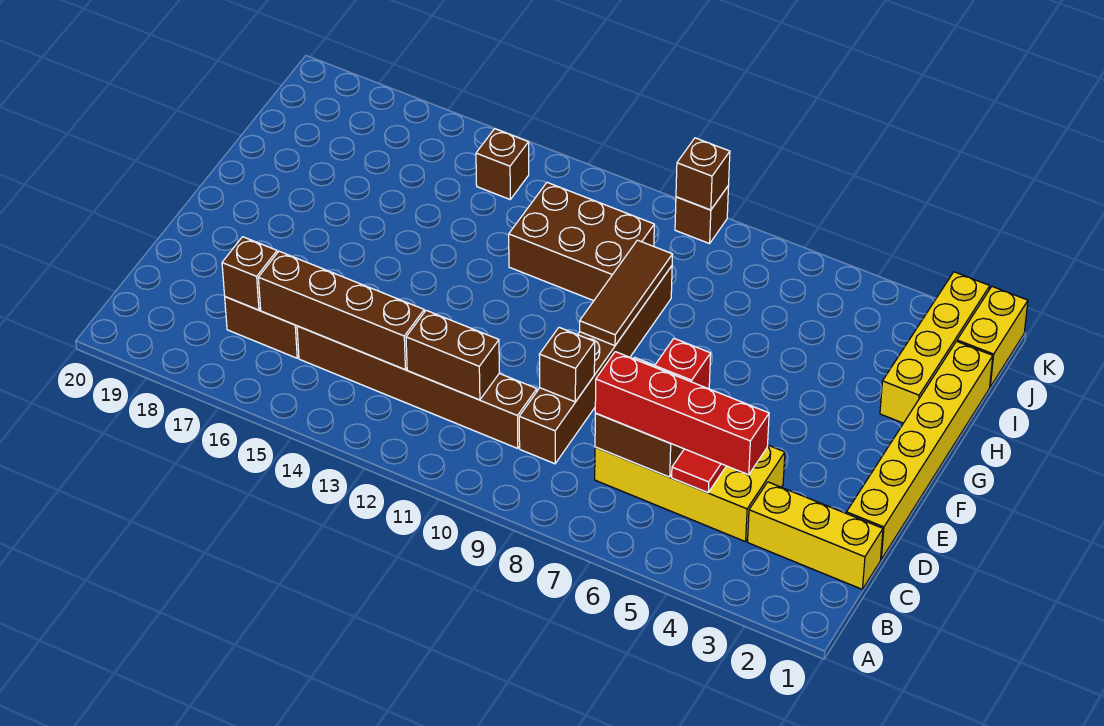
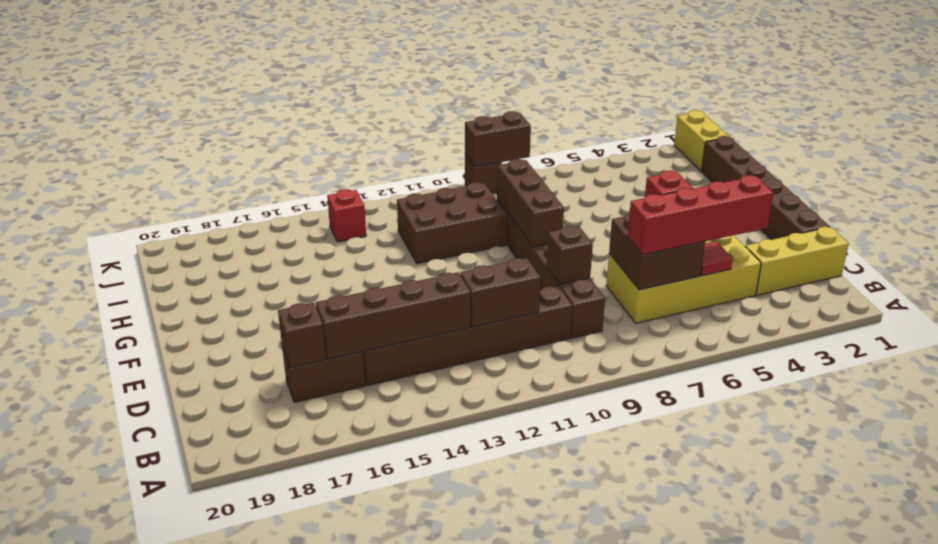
yellow 1x6 brick [846,341,993,559] -> brown 1x6 brick [701,136,830,240]
brown 1x3 tile [580,240,673,346] -> brown 1x3 brick [497,159,564,247]
yellow 1x4 brick [880,272,990,423] -> none
brown 1x1 brick [476,129,529,199] -> red 1x1 brick [327,189,366,242]
brown 1x1 brick [676,138,730,210] -> brown 1x2 brick [465,111,531,167]

